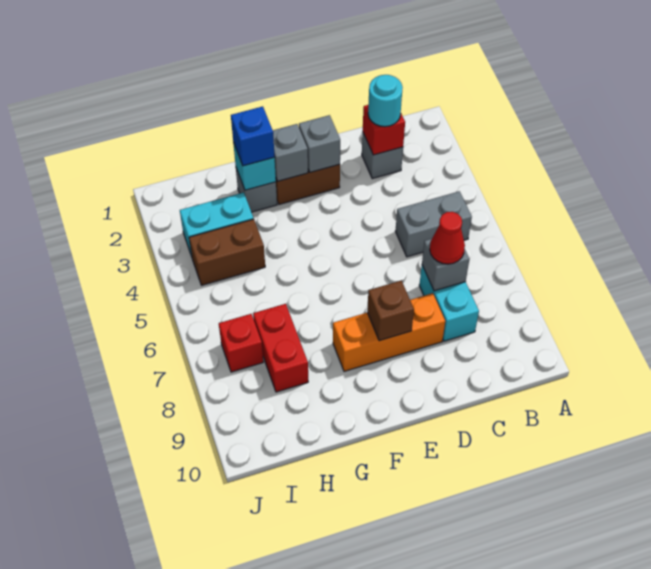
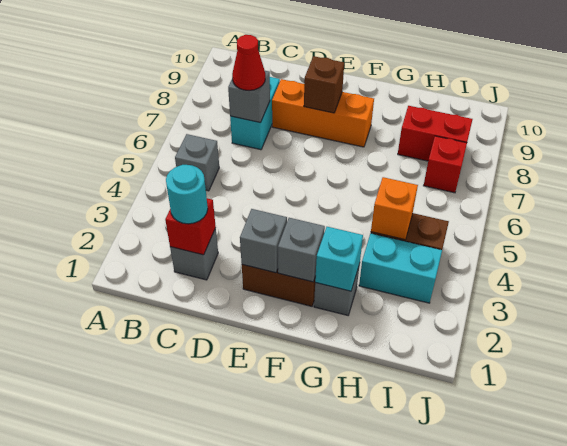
grey 1x2 brick [395,191,472,257] -> grey 1x1 brick [175,134,219,191]
blue 1x1 brick [231,106,275,166] -> none
none -> orange 1x1 brick [371,177,418,240]
red 1x2 brick [253,304,308,392] -> red 1x2 brick turned to [398,106,473,161]

